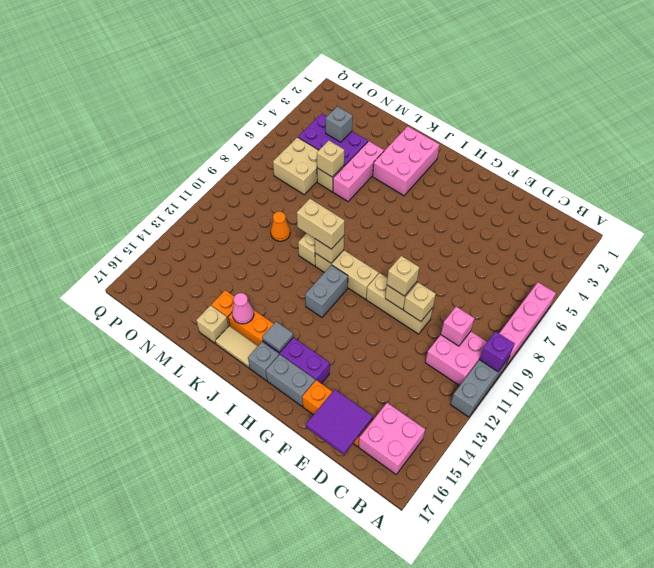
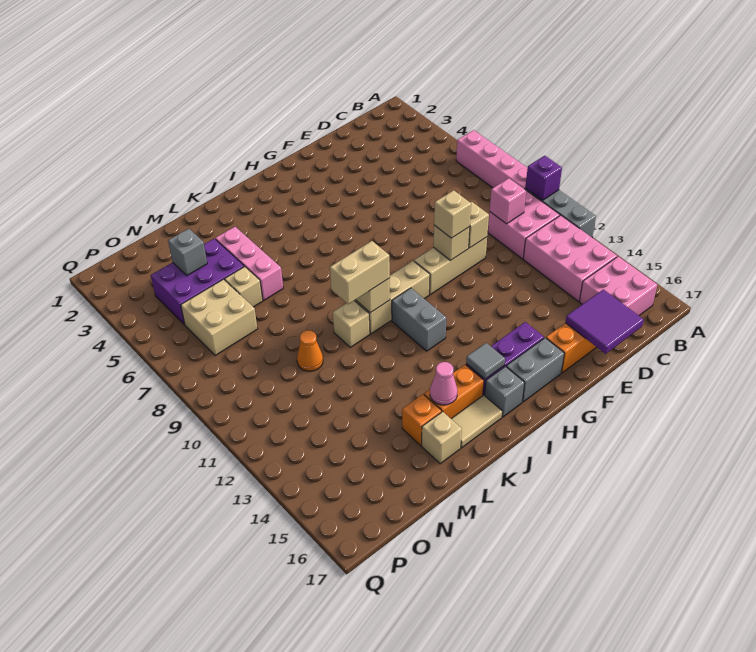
pink 2x3 brick [373,126,440,196] -> pink 2x3 brick moved to [523,215,617,301]
tan 1x1 brick [317,141,344,177] -> none

